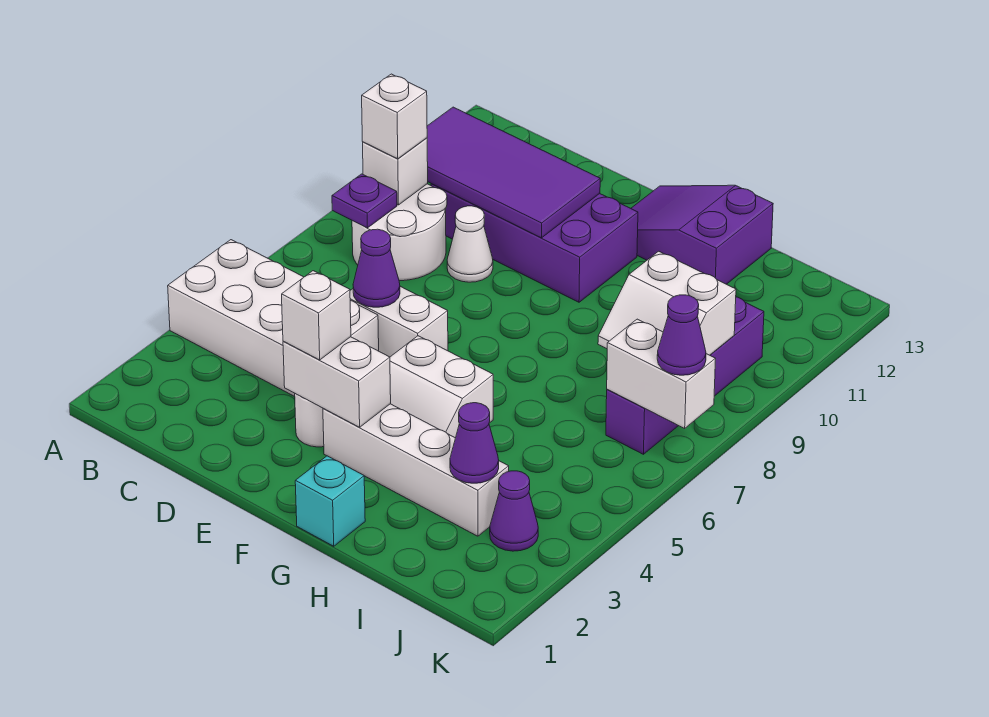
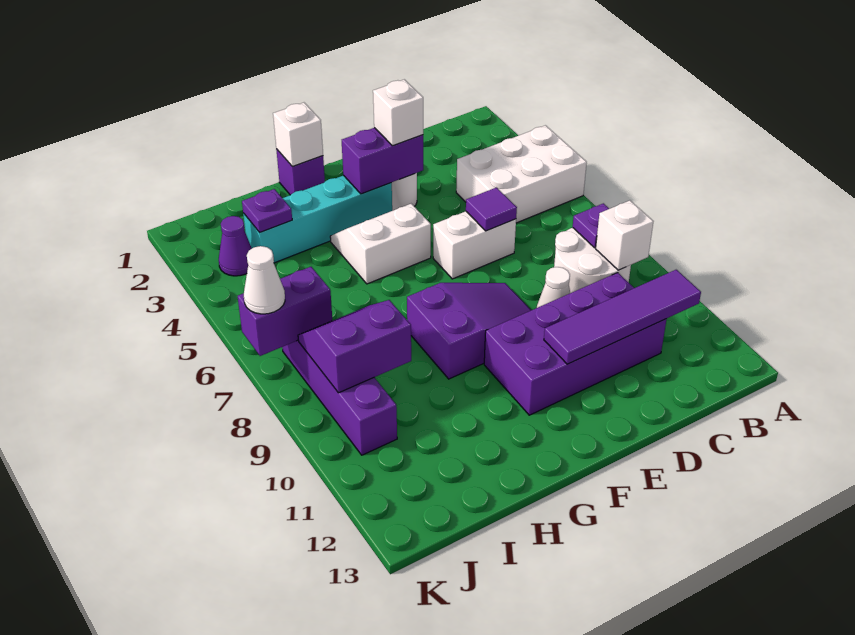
white 2x4 brick [168,240,379,396] -> white 2x3 brick [456,125,587,223]
white 1x1 brick [362,74,427,159] -> white 1x1 brick moved to [273,103,323,167]
purple 2x4 tile [427,107,600,238] -> purple 1x4 tile [544,270,701,364]
purple 1x1 cone [353,229,400,307] -> purple 1x1 tile [466,188,517,231]
white 1x2 brick [283,337,391,427] -> purple 1x2 brick [342,128,423,194]
white 1x4 brick [323,404,509,536] -> cyan 1x4 brick [243,175,392,263]
purple 2x3 slope [631,185,773,284] -> purple 2x3 slope moved to [407,283,531,379]
cyan 1x1 brick [295,456,365,546] -> purple 1x1 brick [276,149,325,195]
purple 1x1 cone [450,403,499,483] -> purple 1x1 plate [242,189,292,232]
white 2x2 slope [598,251,736,355] -> purple 2x2 slope [298,300,411,393]
white 1x2 brick [607,319,715,428] -> purple 1x2 brick [238,267,332,356]
purple 1x1 cone [657,295,706,375] -> white 1x1 cone [244,246,285,314]

